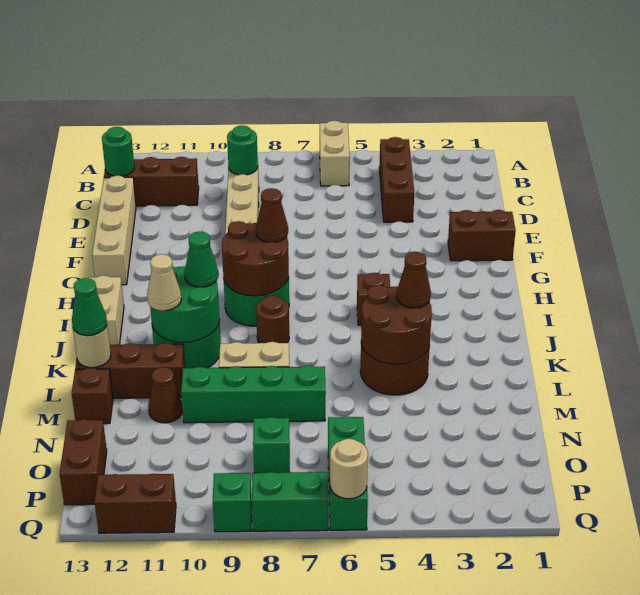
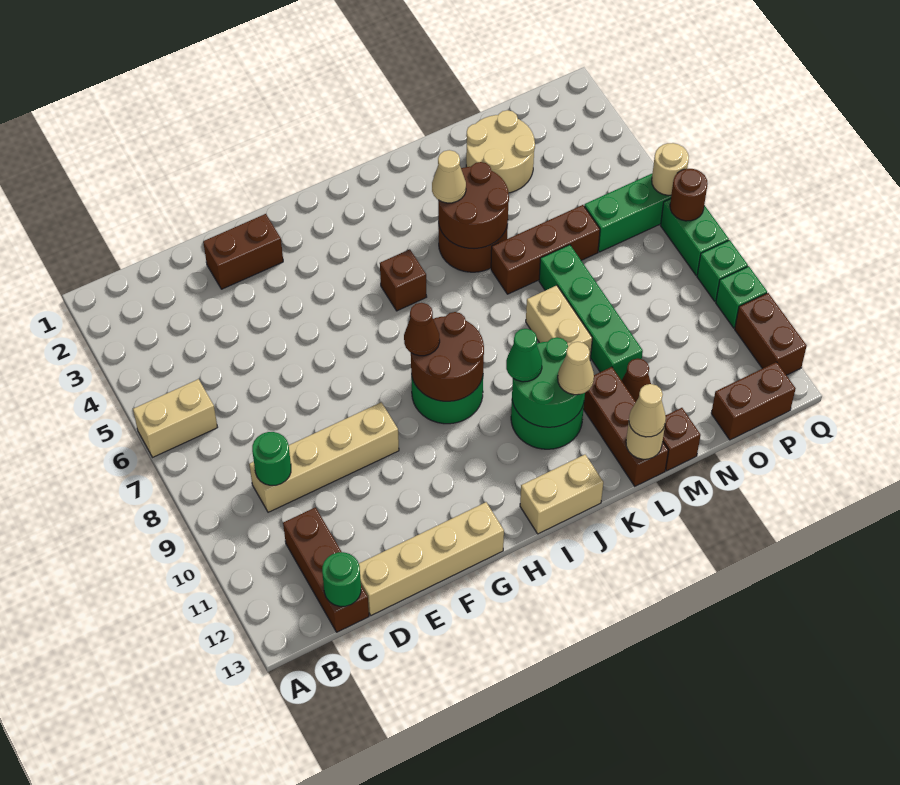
brown 1x3 brick [379,137,414,222] -> brown 1x3 brick moved to [491,205,600,294]
brown 1x2 brick [448,210,516,261] -> brown 1x2 brick turned to [203,214,283,289]
brown 1x1 round brick [256,296,289,343] -> brown 1x1 round brick moved to [670,169,708,221]
brown 1x1 cone [397,252,431,308] -> tan 1x1 cone [432,150,466,203]
green 1x1 cone [72,278,107,336] -> tan 1x1 cone [629,384,666,437]
none -> tan 2x2 round brick [466,110,535,193]
green 1x1 brick [253,417,290,473] -> green 1x1 brick moved to [716,266,767,328]

